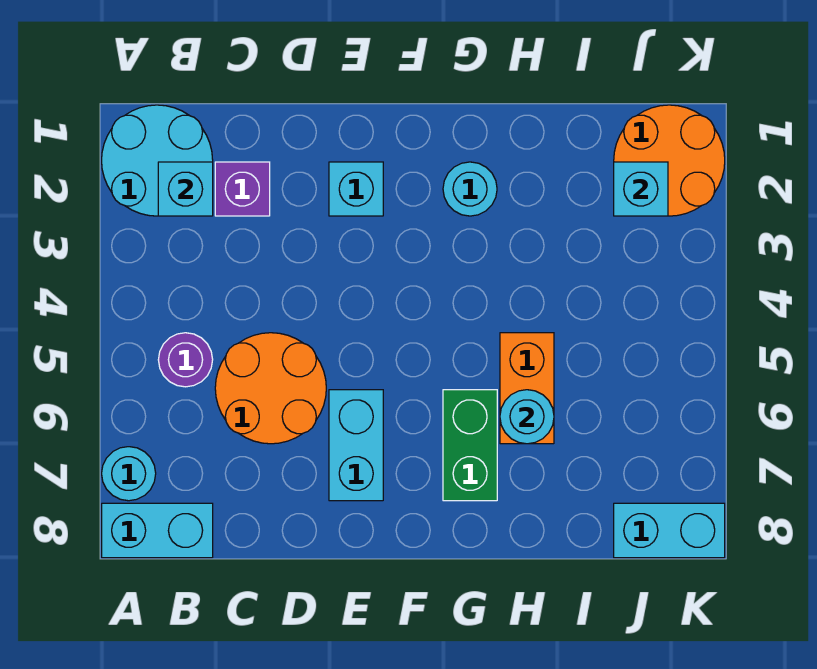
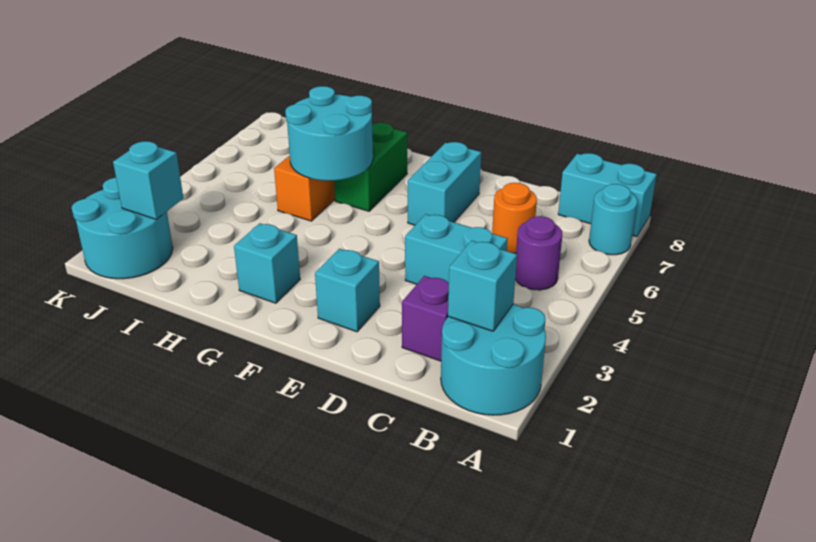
orange 2x2 round brick [215,333,326,444] -> orange 1x1 round brick [492,183,537,253]
cyan 1x1 round brick [443,162,497,216] -> cyan 1x1 brick [234,223,300,303]
cyan 1x1 round brick [500,390,554,444] -> cyan 2x2 round brick [285,86,373,181]
orange 2x2 round brick [614,105,725,216] -> cyan 2x2 round brick [72,178,173,279]
cyan 1x2 brick [614,503,725,558] -> cyan 1x2 brick moved to [405,214,508,284]

